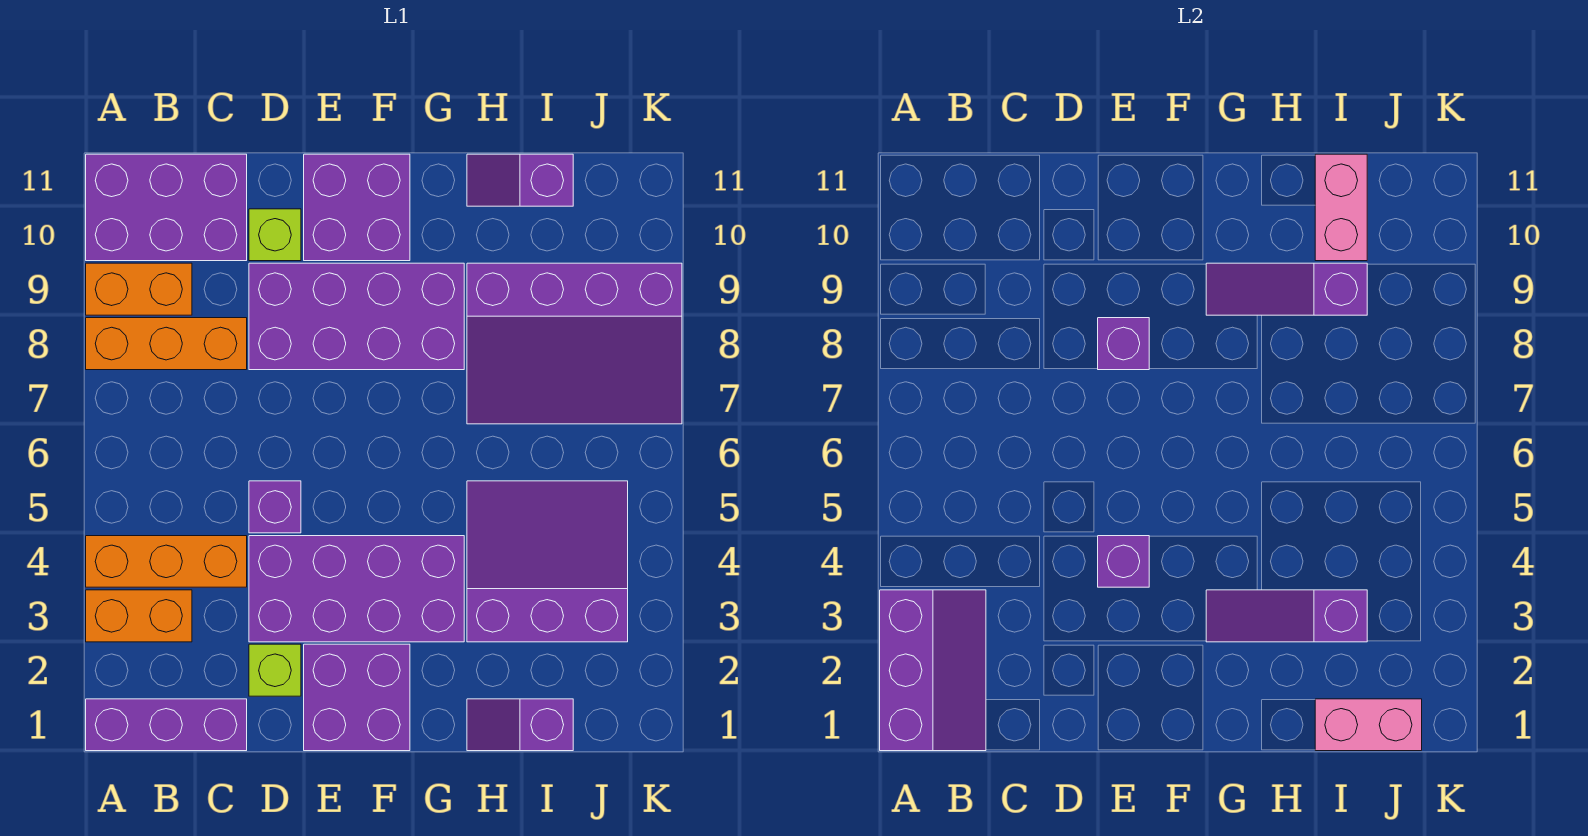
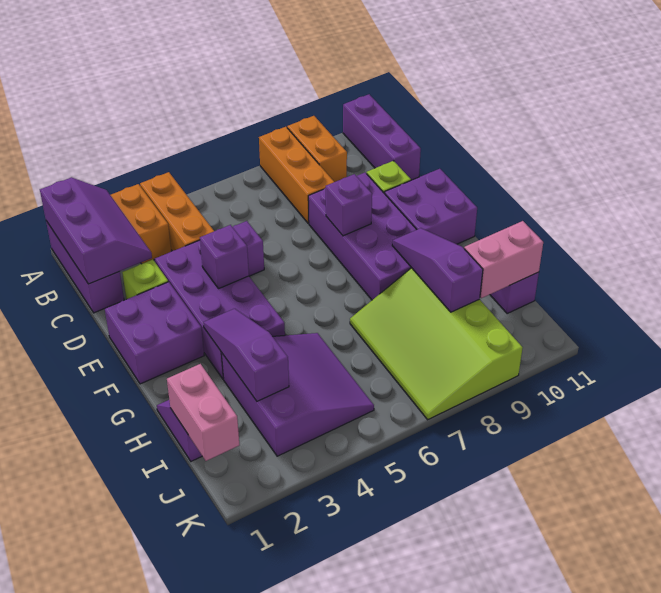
purple 2x3 slope [880,590,986,751] -> purple 2x3 slope turned to [40,177,152,284]
purple 2x3 brick [86,154,247,261] -> purple 1x3 brick [343,94,421,180]
purple 3x4 slope [467,263,682,424] -> lime 3x4 slope [350,268,523,420]

